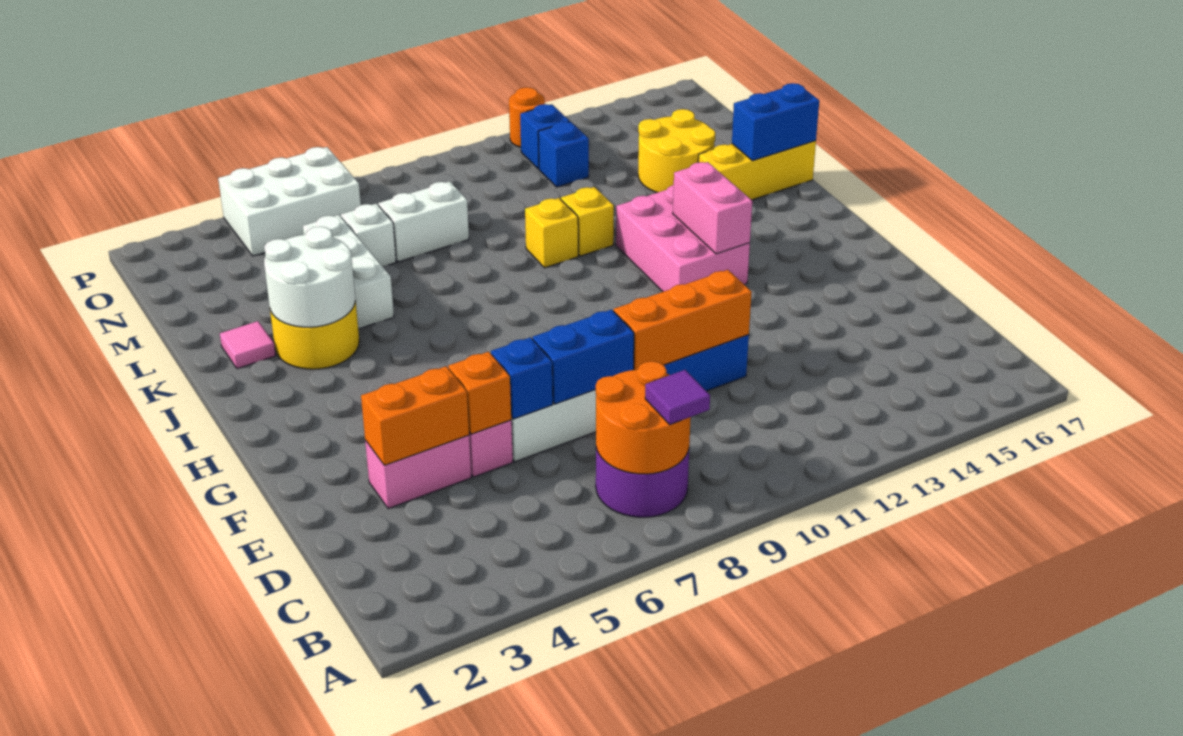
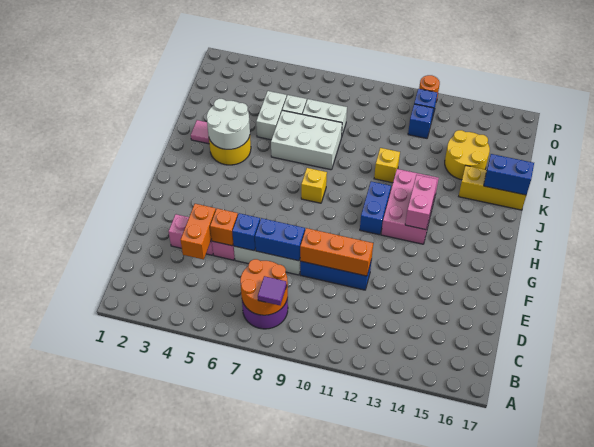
orange 1x2 brick [361,366,469,465] -> orange 1x2 brick turned to [181,204,216,259]
none -> blue 1x2 brick [360,182,391,235]
white 1x3 brick [303,215,394,329] -> white 1x2 brick [256,91,287,140]
yellow 1x1 brick [525,198,578,268] -> yellow 1x1 brick moved to [301,168,327,203]
white 2x3 brick [218,147,361,256] -> white 2x3 brick moved to [271,110,342,170]

